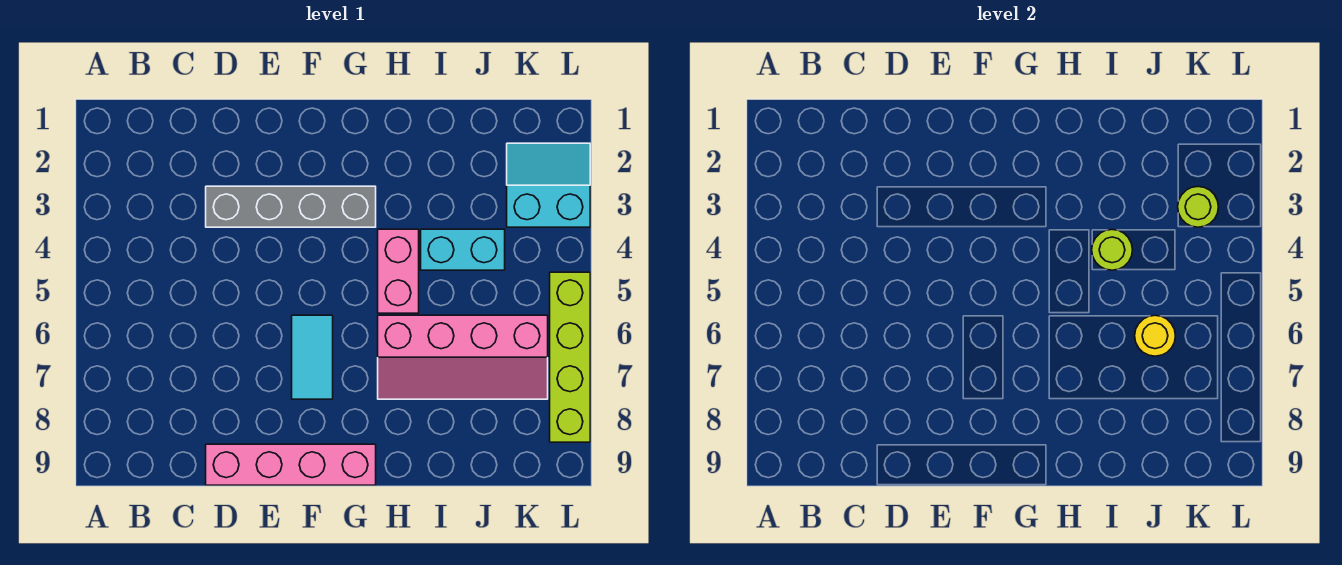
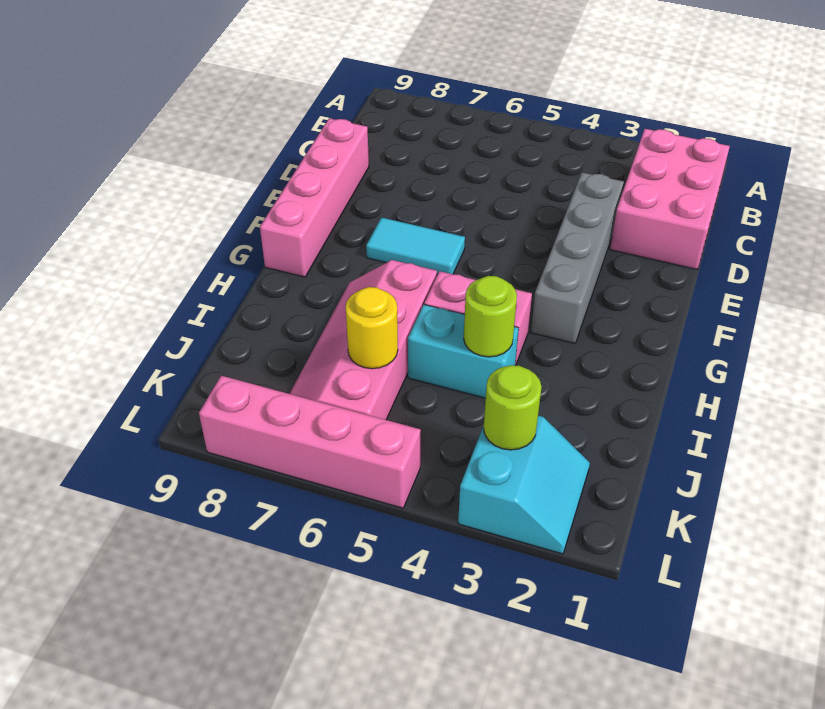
none -> pink 2x3 brick [610,129,730,270]
cyan 1x2 brick [421,229,505,270] -> cyan 1x2 brick turned to [408,305,519,398]
lime 1x4 brick [550,272,590,442] -> pink 1x4 brick [199,376,421,508]

